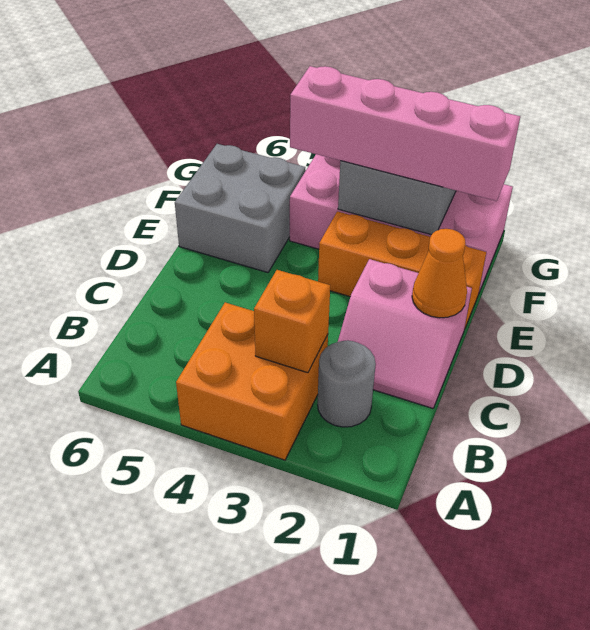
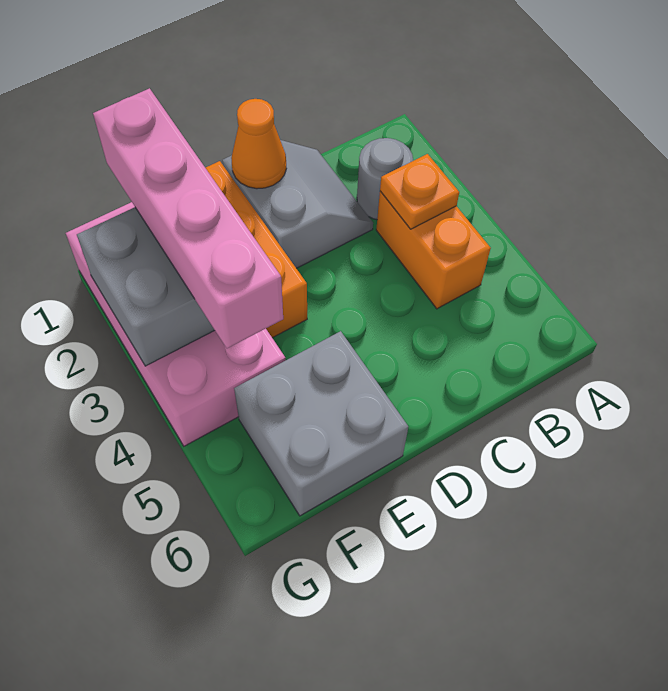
orange 2x2 brick [176,302,328,460] -> orange 1x2 brick [376,191,491,309]
orange 1x1 brick [254,270,330,373] -> orange 1x1 plate [380,154,459,229]
pink 2x2 slope [338,259,472,408] -> grey 2x2 slope [222,140,373,268]

